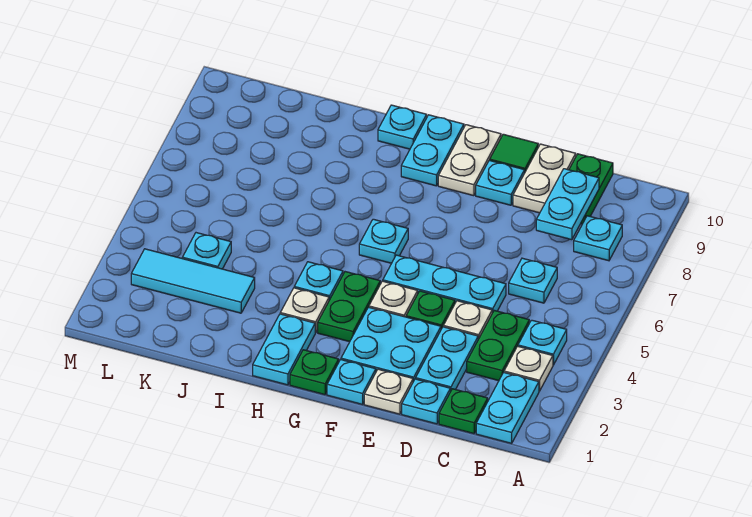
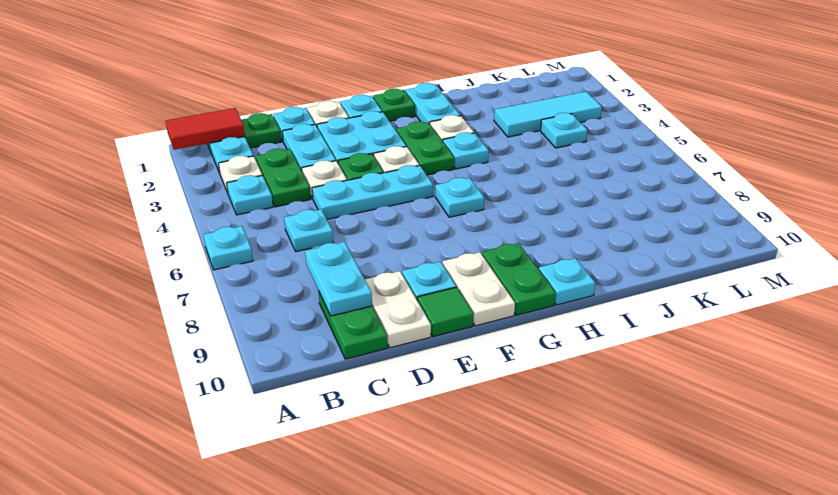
none -> red 1x2 tile [166,108,245,150]
cyan 1x1 plate [574,216,622,261] -> cyan 1x1 plate moved to [204,226,253,270]
cyan 1x2 plate [401,115,464,186] -> green 1x2 plate [482,243,556,315]

